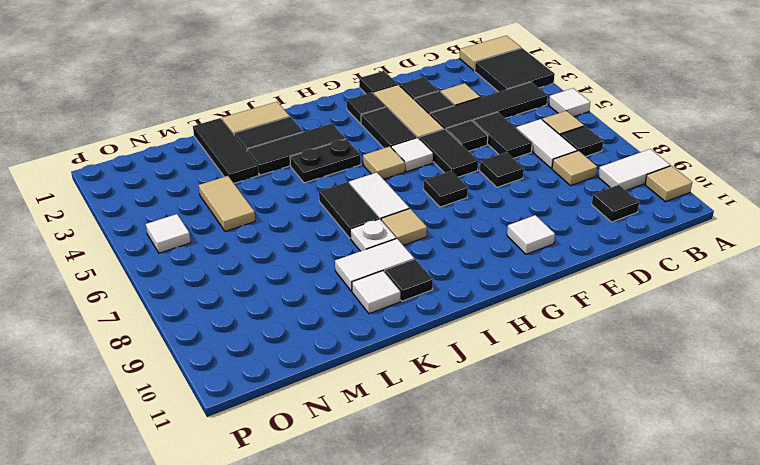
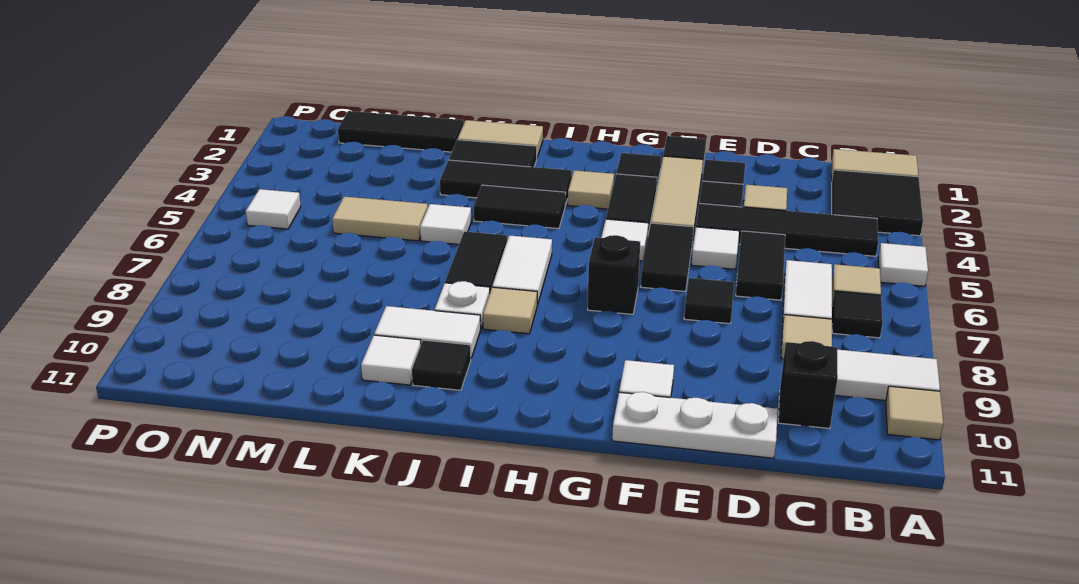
black 1x1 tile [592,185,639,222] -> black 1x1 brick [778,341,838,429]
none -> white 1x3 plate [612,392,778,458]
black 1x1 tile [446,121,488,151] -> white 1x1 tile [692,227,739,269]
black 1x1 tile [424,171,468,207] -> black 1x1 brick [588,235,640,314]
tan 1x1 tile [363,146,405,179] -> tan 1x1 tile moved to [568,170,614,209]
black 1x2 plate [290,139,361,183] -> black 1x2 tile [474,185,566,229]
none -> white 1x1 tile [420,204,471,244]
black 1x3 tile [193,118,259,183] -> black 1x3 tile turned to [338,111,464,152]
tan 1x2 tile [198,176,255,231] -> tan 1x2 tile turned to [332,197,428,241]

